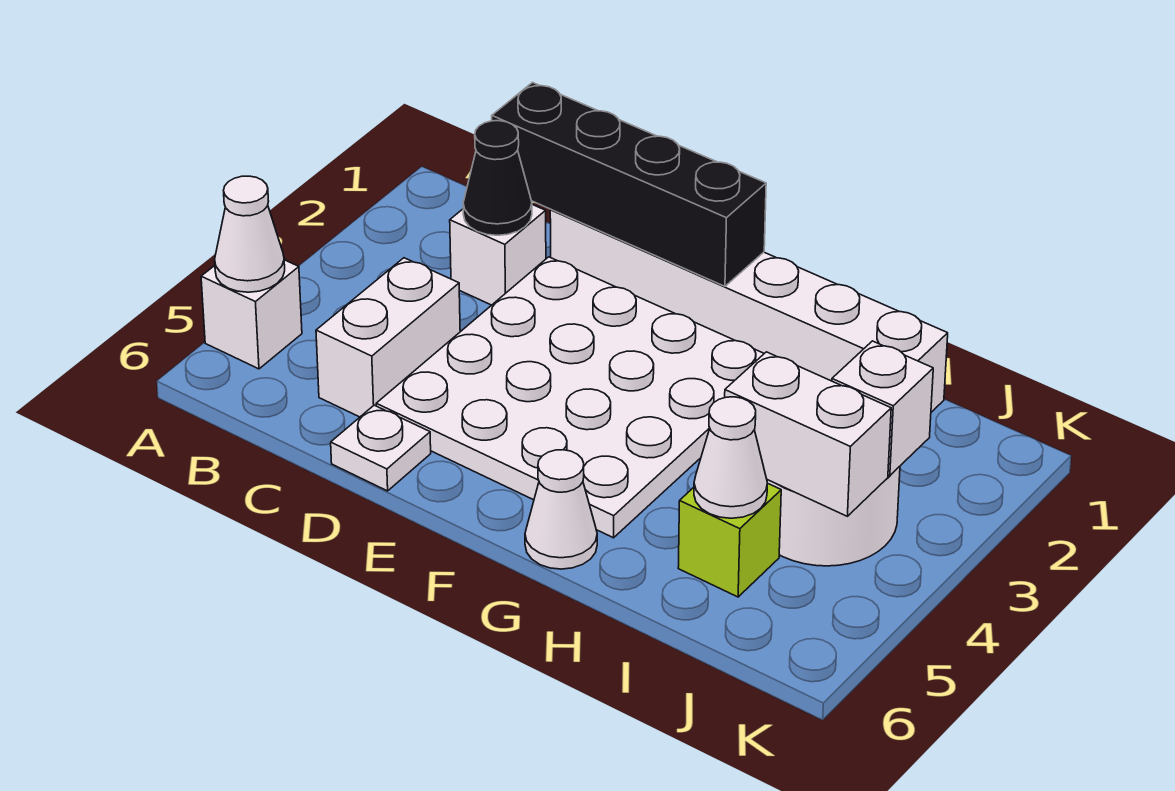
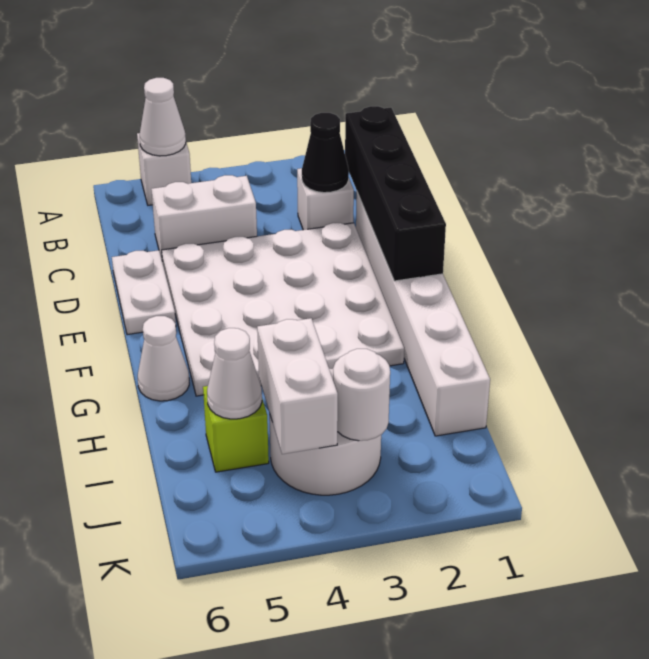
white 1x1 plate [331,405,431,491] -> white 1x2 plate [112,250,176,335]
white 1x1 brick [832,341,933,476] -> white 1x1 round brick [333,349,390,441]

